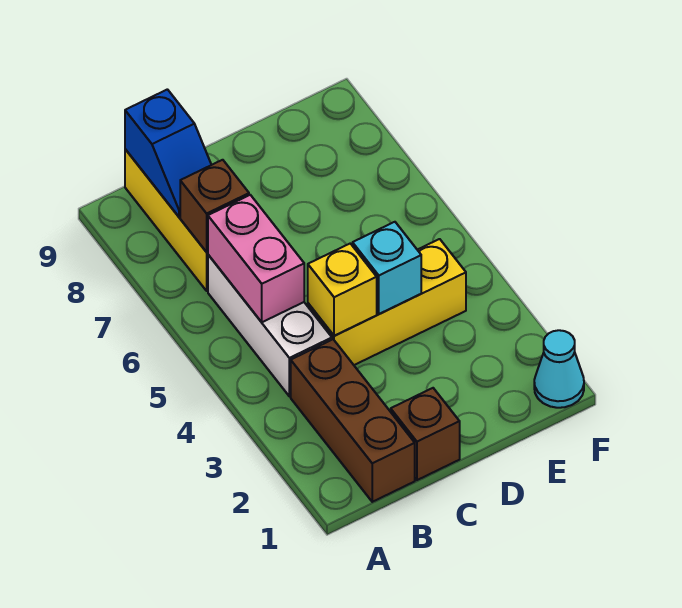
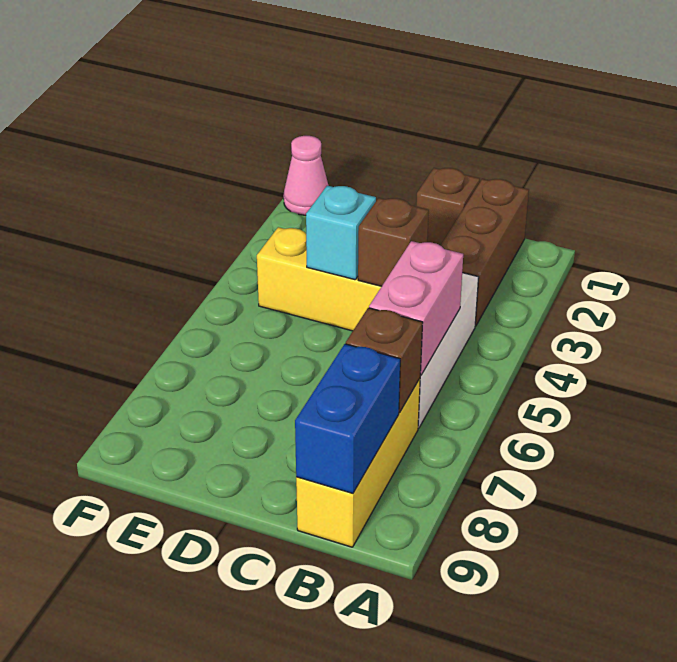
blue 1x2 slope [125,89,211,217] -> blue 1x2 brick [295,344,400,493]
yellow 1x1 brick [308,244,377,336] -> brown 1x1 brick [358,198,429,286]
cyan 1x1 cone [534,330,584,408] -> pink 1x1 cone [284,136,328,215]

